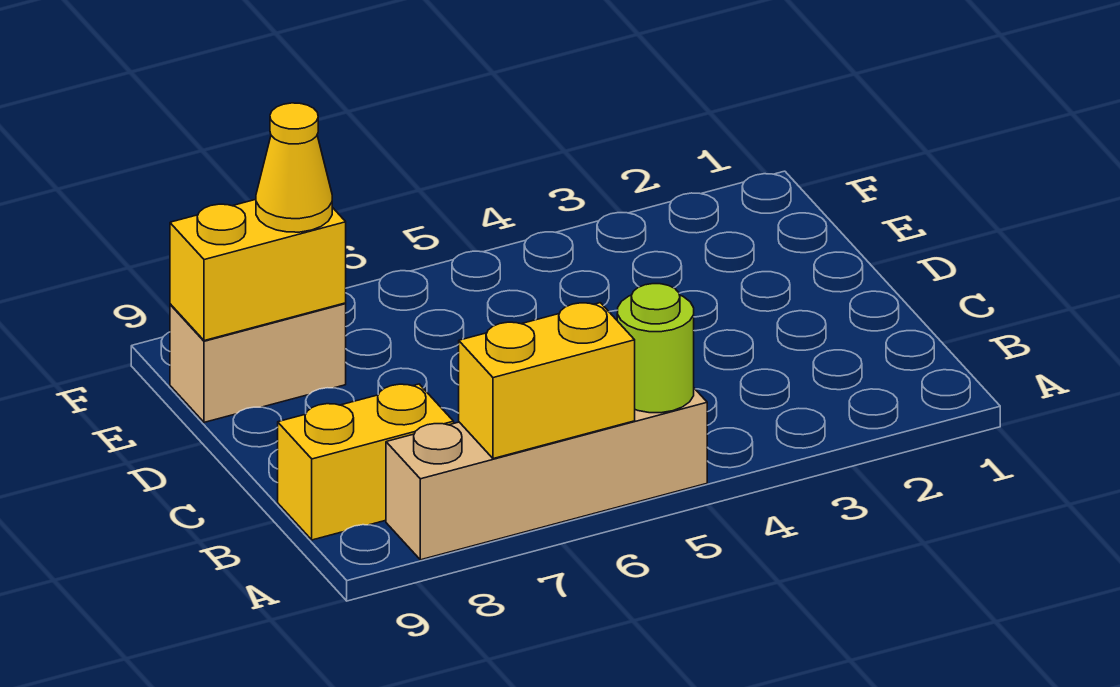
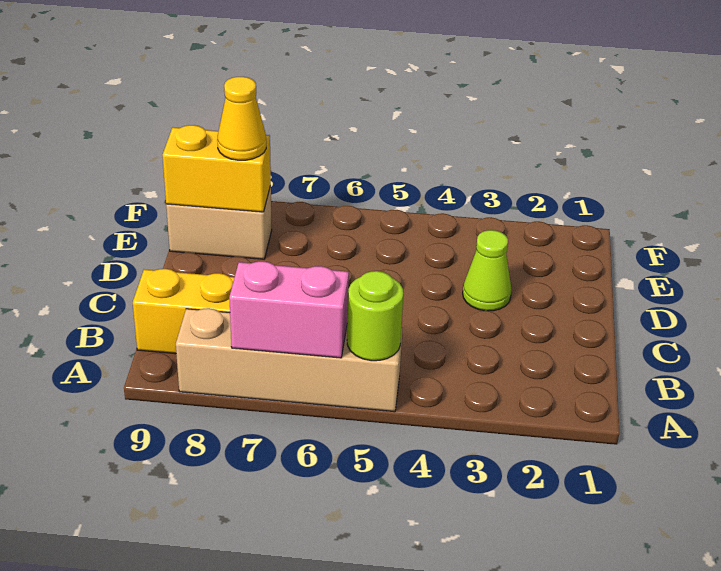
yellow 1x2 brick [459,303,635,459] -> pink 1x2 brick [229,261,349,358]
none -> lime 1x1 cone [463,230,512,311]

